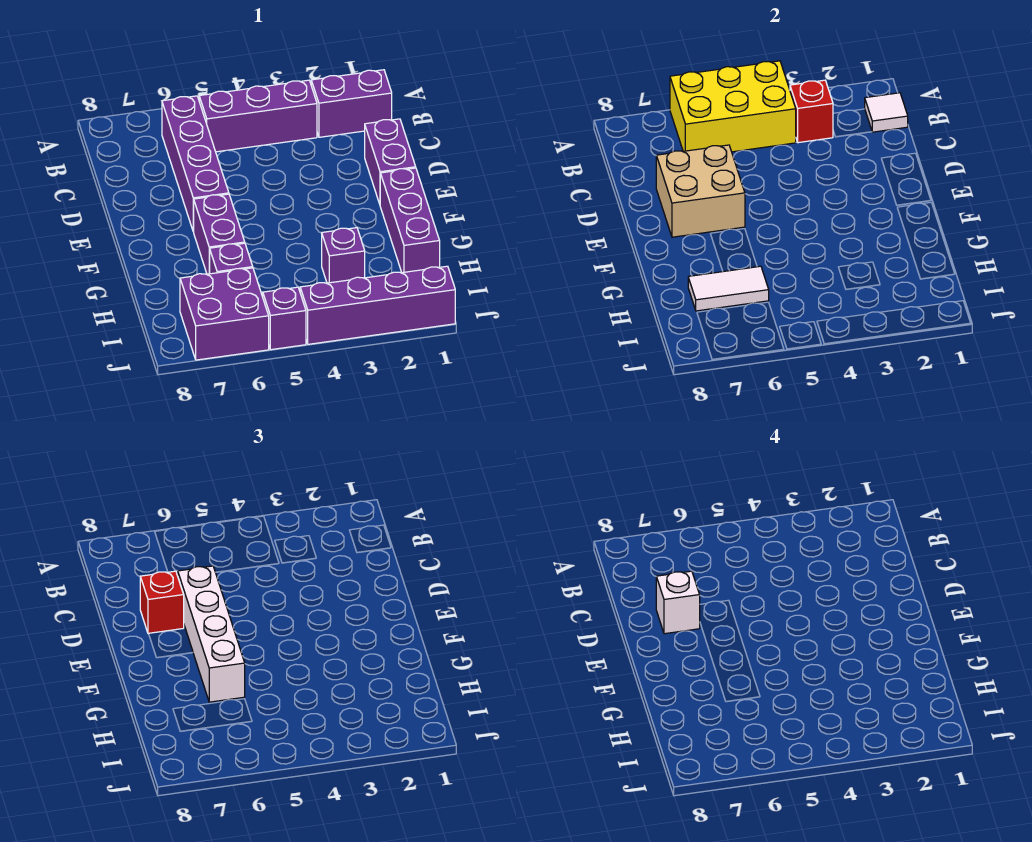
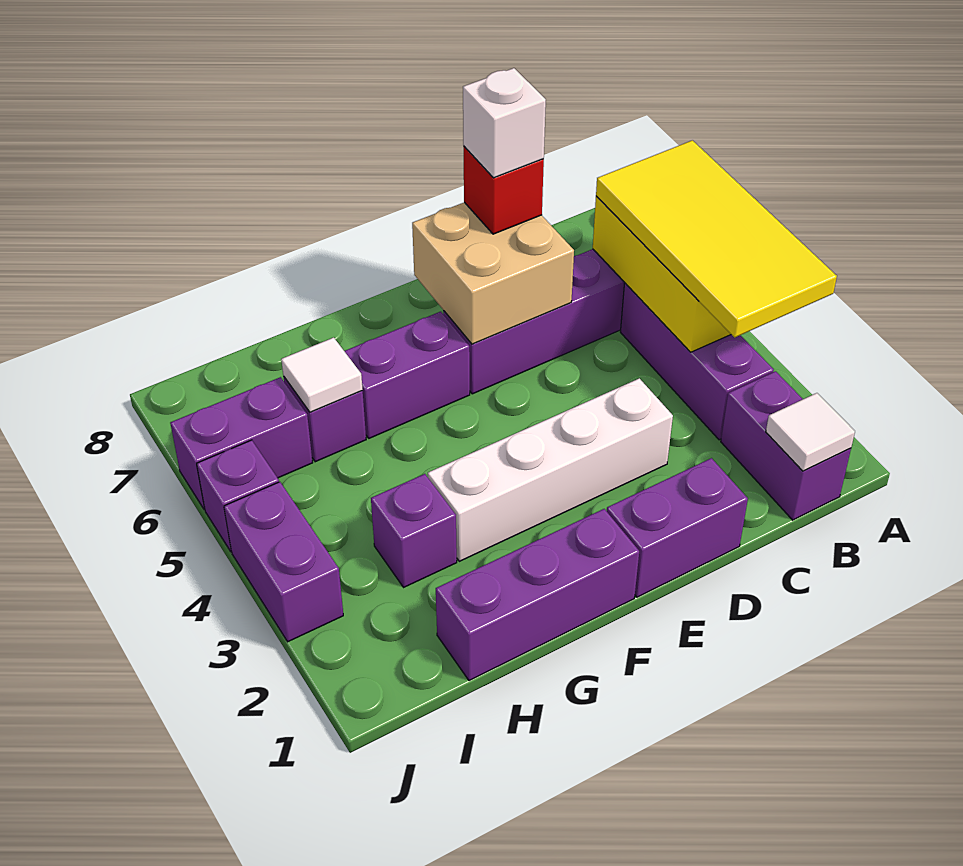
none -> yellow 2x4 tile [596,140,837,337]
red 1x1 brick [790,80,833,143] -> none
white 1x4 brick [178,566,245,702] -> white 1x4 brick moved to [428,378,673,561]
white 1x2 tile [688,266,769,311] -> white 1x1 tile [281,338,363,412]
purple 2x2 brick [180,268,269,360] -> purple 1x2 brick [170,377,313,510]
purple 1x4 brick [300,266,455,344] -> purple 1x2 brick [224,482,343,642]

